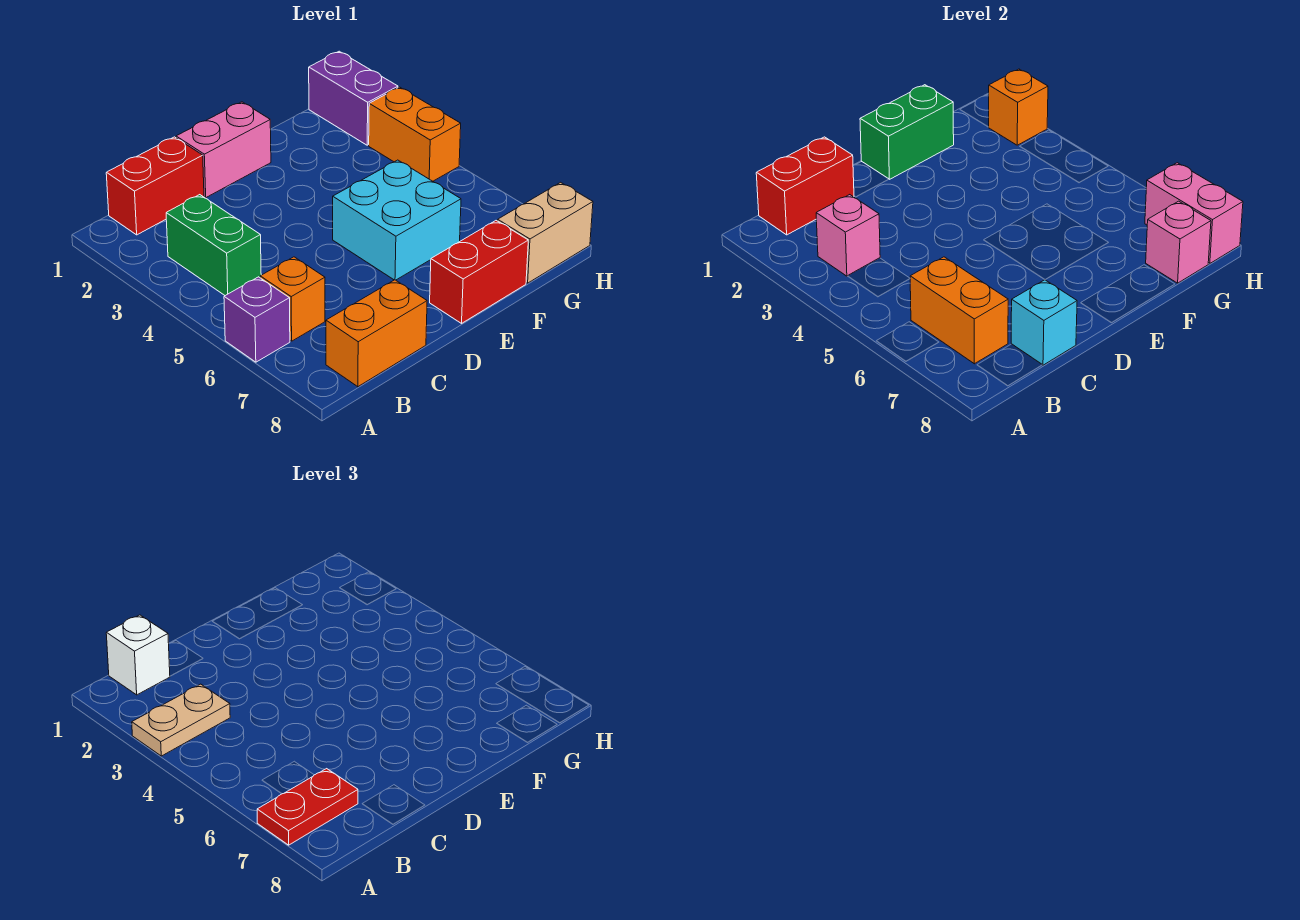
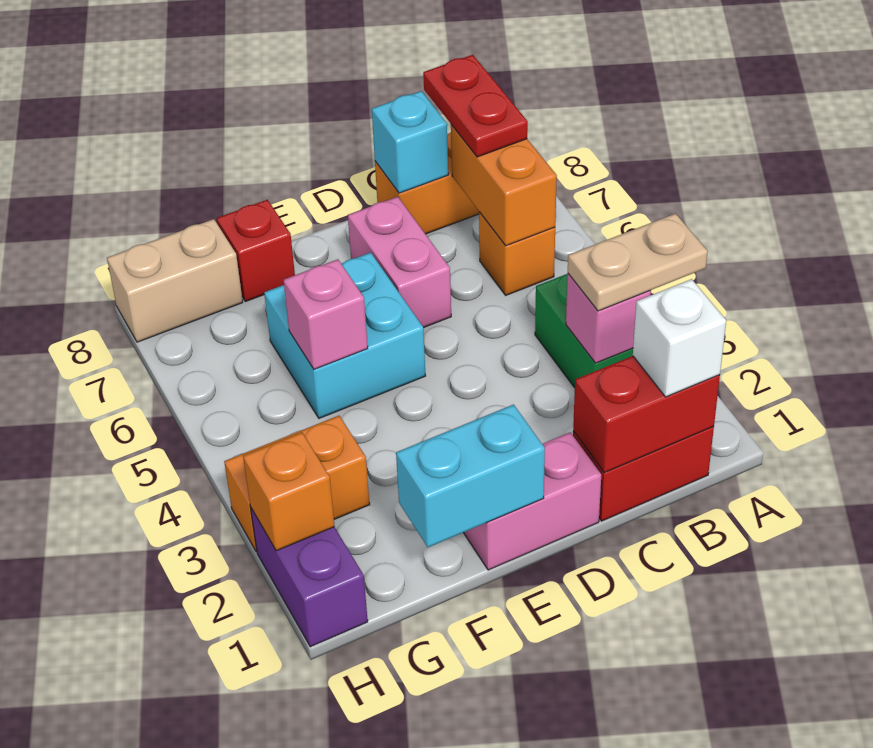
purple 1x1 brick [224,277,290,362] -> none
red 1x2 plate [257,769,358,845] -> red 1x2 plate turned to [423,55,528,157]
green 1x2 brick [860,85,954,179] -> cyan 1x2 brick [396,405,545,547]
red 1x2 brick [430,221,528,323] -> red 1x1 brick [217,200,295,302]
pink 1x1 brick [1146,201,1211,283] -> pink 1x1 brick moved to [283,259,368,369]
orange 1x2 brick [369,87,461,181] -> orange 1x2 brick turned to [224,416,370,552]
pink 1x2 brick [1145,163,1243,264] -> pink 1x2 brick moved to [348,197,451,328]

